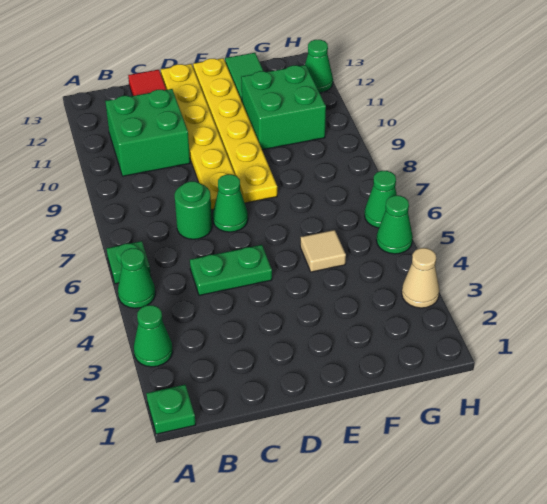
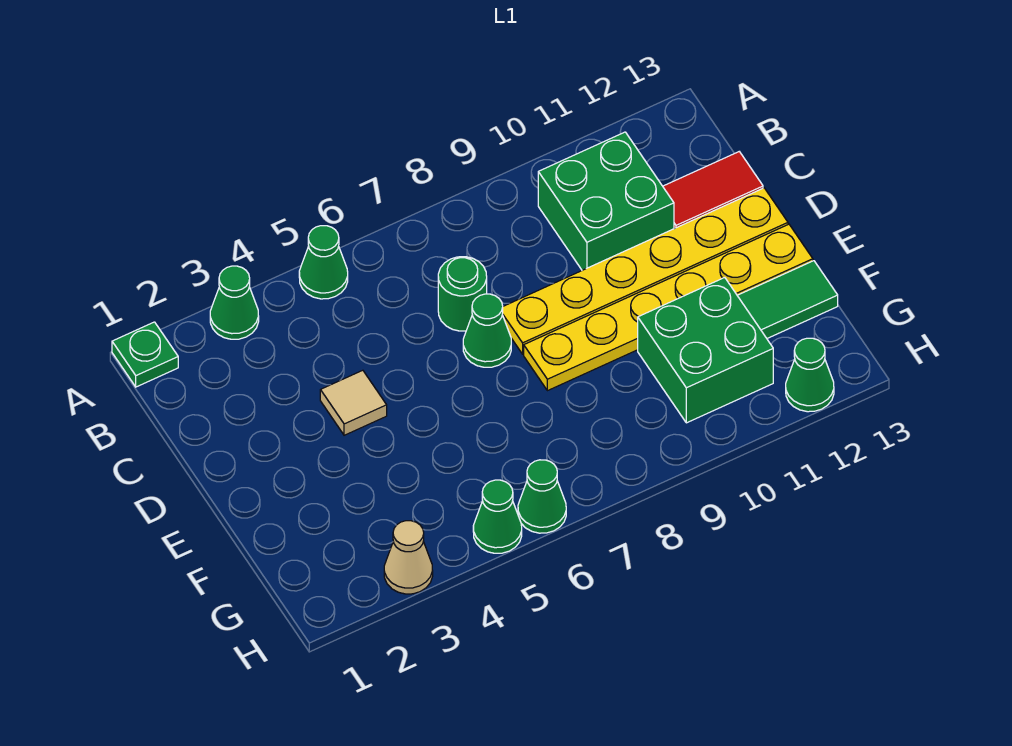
green 1x1 plate [107,241,151,284] -> none
green 1x2 plate [190,245,272,295] -> none
tan 1x1 tile [300,230,346,272] -> tan 1x1 tile moved to [320,370,387,435]

